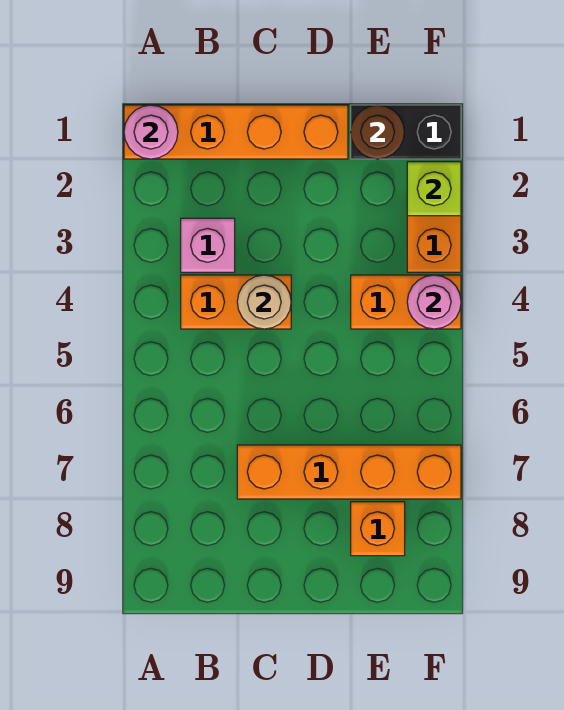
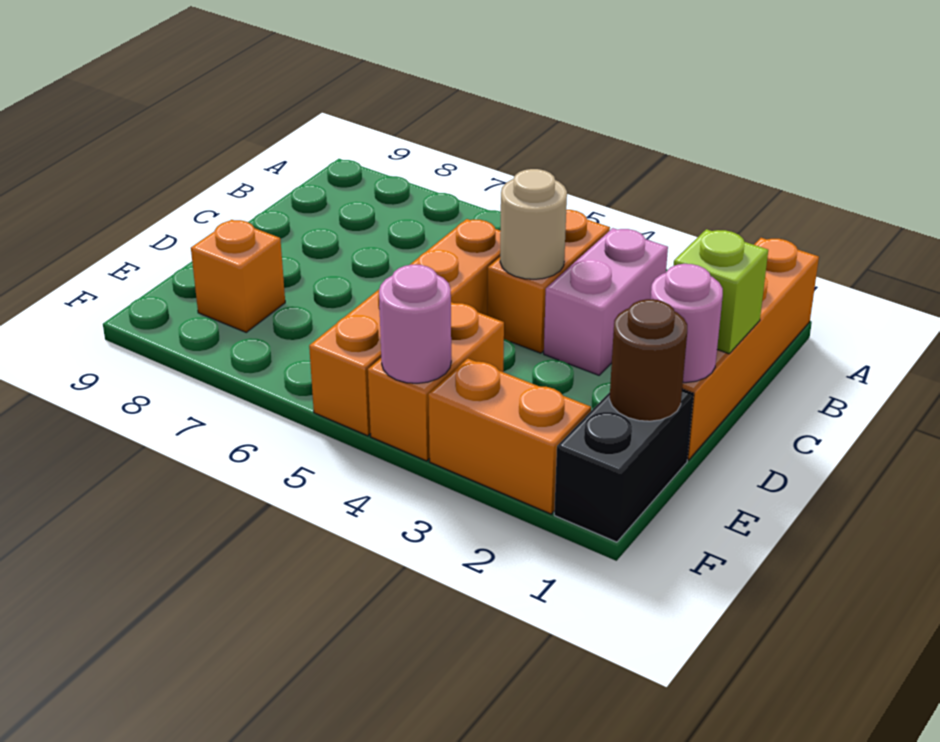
pink 1x1 round brick [124,105,178,159] -> pink 1x1 round brick moved to [651,264,723,383]
pink 1x1 brick [181,218,235,272] -> pink 1x2 brick [544,228,668,375]
orange 1x4 brick [237,445,461,499] -> orange 1x4 brick moved to [309,219,501,436]
lime 1x1 brick [407,162,461,216] -> lime 1x1 brick moved to [674,229,768,354]

